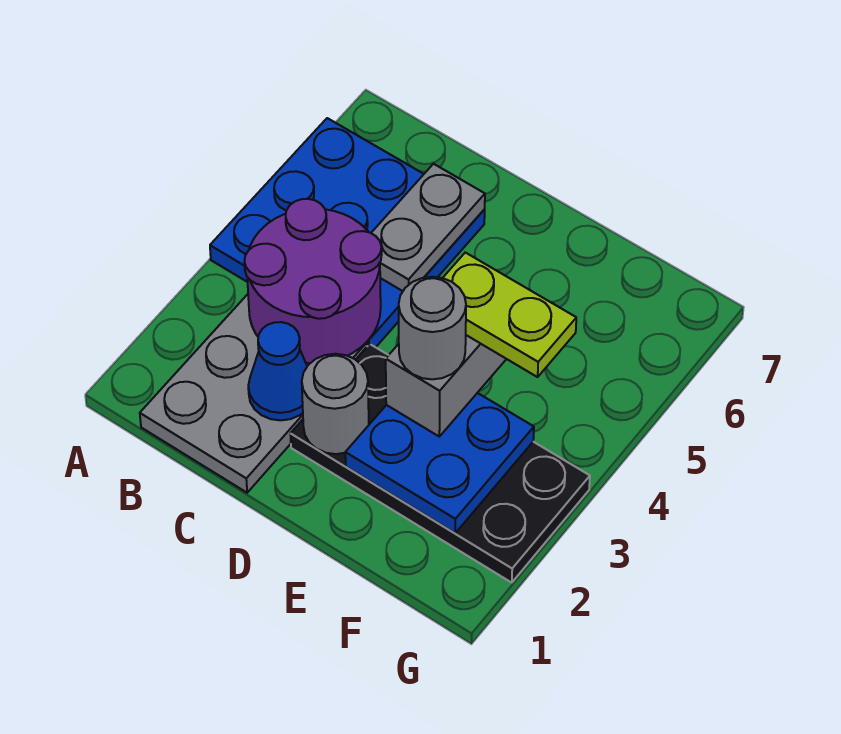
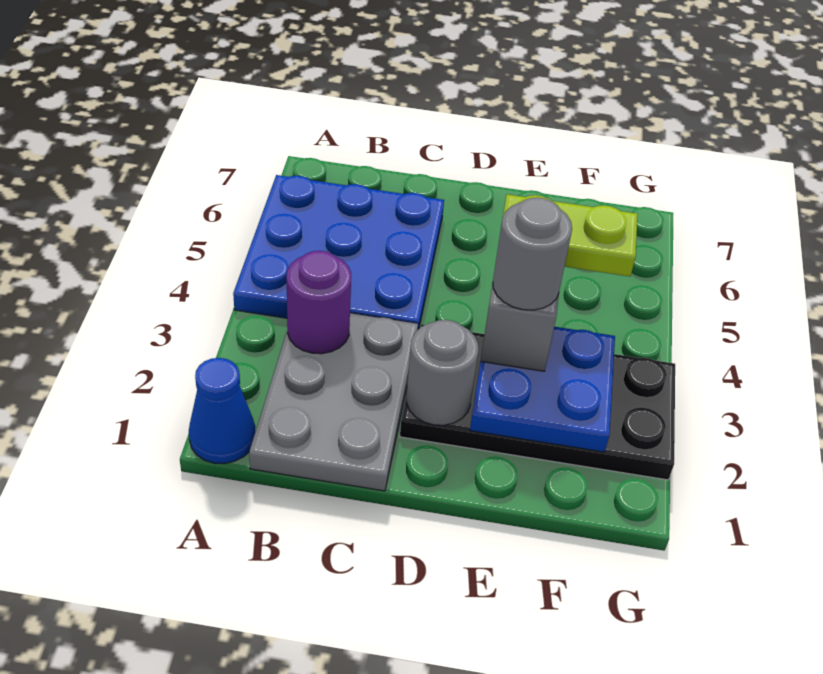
purple 2x2 round brick [244,199,382,363] -> purple 1x1 round brick [286,251,351,354]
blue 1x1 cone [248,322,307,420] -> blue 1x1 cone moved to [189,358,256,464]
grey 1x2 plate [371,164,485,291] -> none

